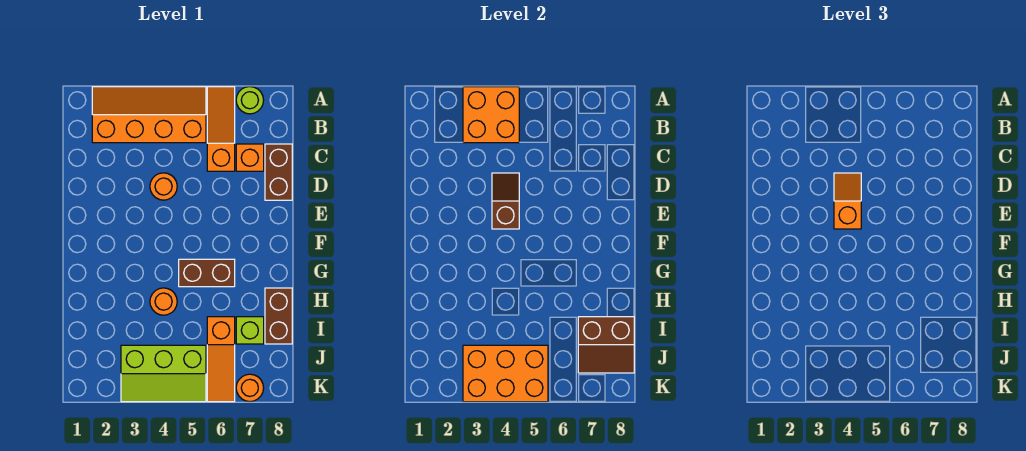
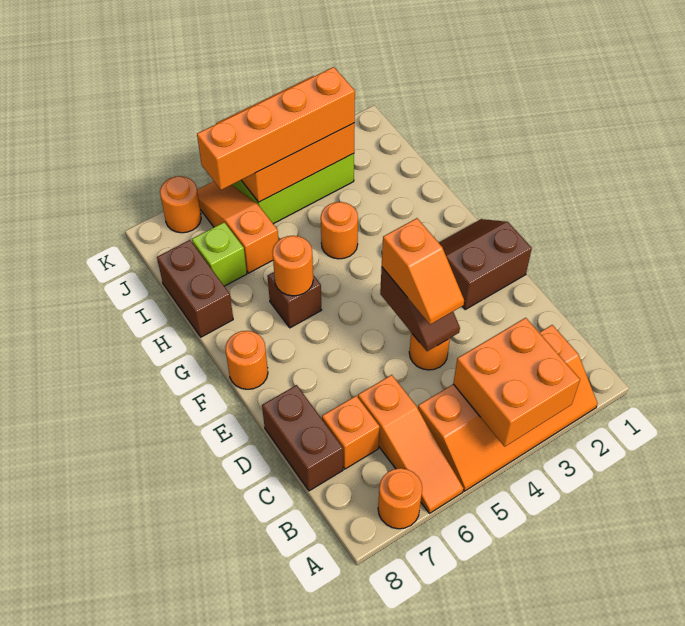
lime 1x1 round brick [236,87,264,114] -> orange 1x1 round brick [378,468,422,529]
none -> orange 1x1 round brick [225,331,268,389]
brown 1x2 brick [179,259,235,287] -> brown 1x1 brick [267,272,321,328]
none -> orange 1x1 round brick [272,236,313,296]
brown 2x2 slope [578,317,634,373] -> brown 2x2 slope moved to [439,219,532,309]
none -> orange 1x4 brick [197,67,355,190]

